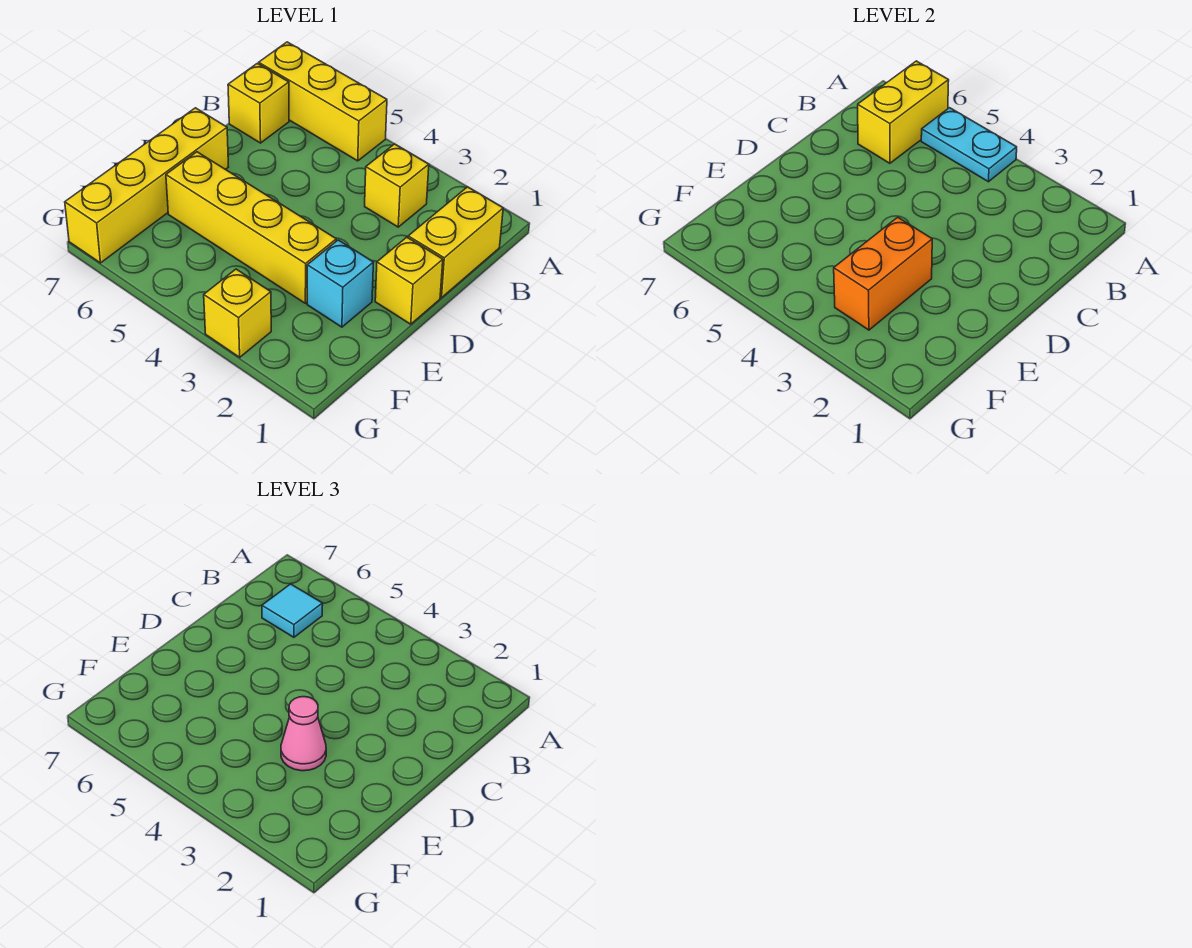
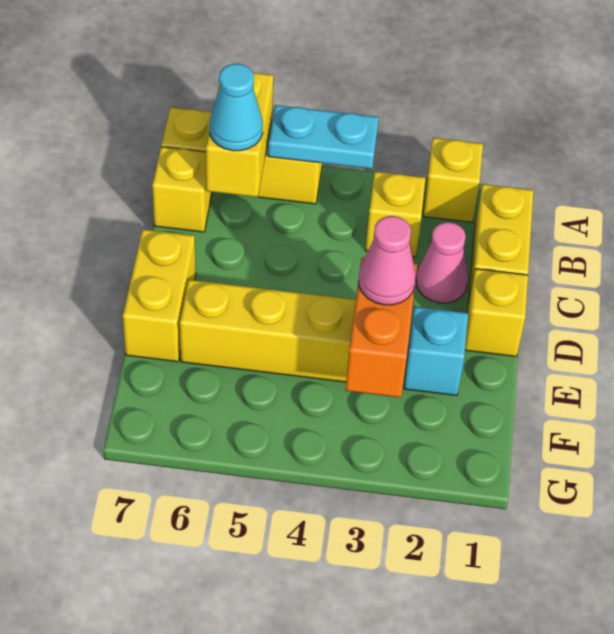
cyan 1x1 tile [262,584,323,637] -> cyan 1x1 cone [210,64,263,151]
none -> pink 1x1 cone [416,222,468,303]
yellow 1x4 brick [65,108,228,263] -> yellow 1x2 brick [123,229,196,362]
yellow 1x1 brick [204,269,271,357] -> yellow 1x1 brick moved to [423,138,483,222]

